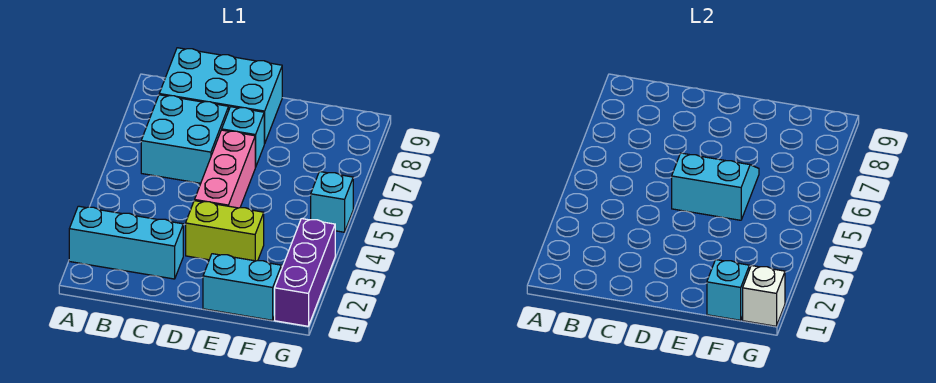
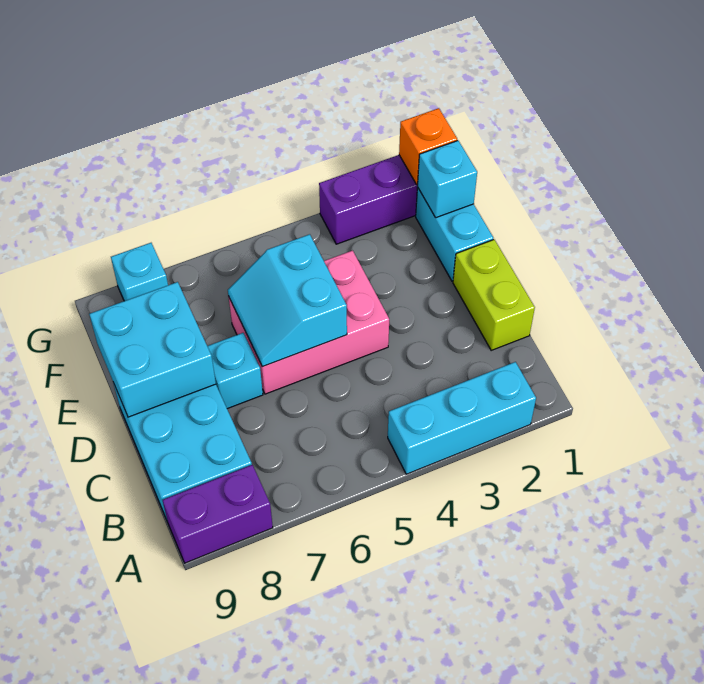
cyan 1x3 brick [69,206,183,279] -> cyan 1x3 brick turned to [388,362,536,474]
none -> purple 1x2 brick [162,465,273,563]
cyan 2x2 brick [141,95,229,183] -> cyan 2x2 brick moved to [89,282,216,417]
lime 1x2 brick [186,201,264,261] -> lime 1x2 brick moved to [453,240,535,350]
pink 1x3 brick [195,130,255,208] -> pink 2x3 brick [229,251,389,394]
white 1x1 brick [743,266,785,326] -> orange 1x1 brick [399,108,457,185]
cyan 1x1 brick [311,171,353,232] -> cyan 1x1 brick moved to [111,243,168,301]

